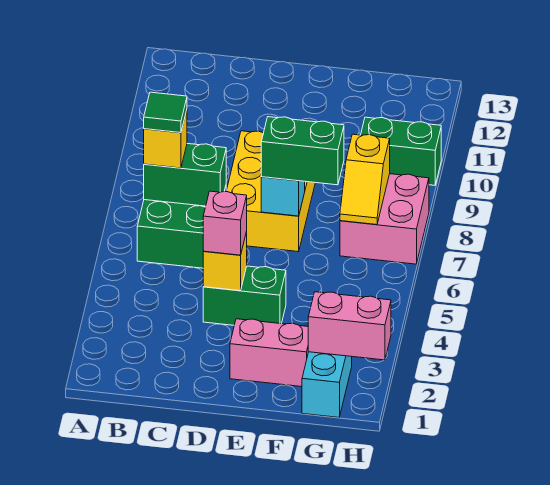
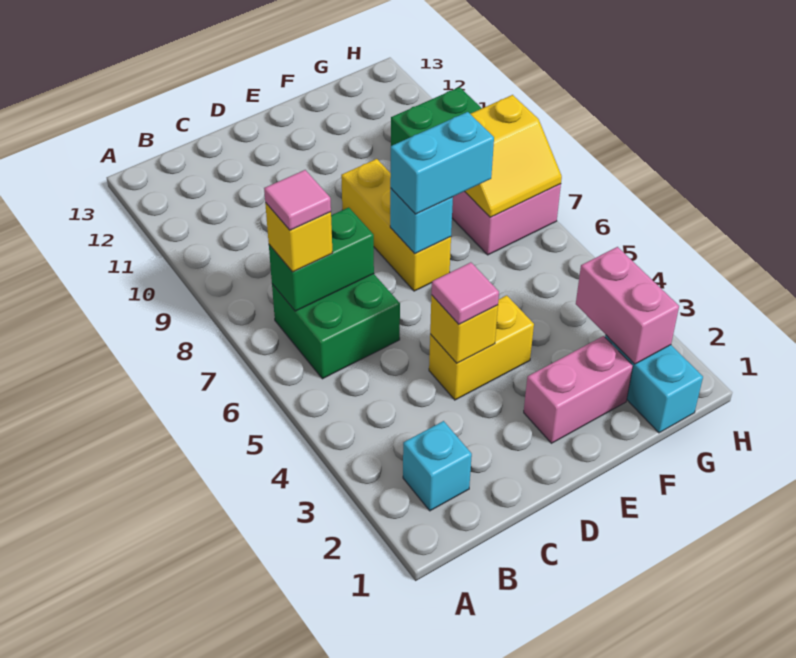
none -> cyan 1x1 brick [403,421,472,511]
green 1x1 tile [144,92,187,133] -> pink 1x1 tile [264,170,331,230]
green 1x2 brick [203,266,286,325] -> yellow 1x2 brick [429,295,534,400]
pink 1x1 brick [203,191,247,255] -> pink 1x1 tile [431,262,499,324]
yellow 2x3 brick [226,131,315,252] -> yellow 1x3 brick [341,159,451,291]
green 1x2 brick [261,117,344,185] -> cyan 1x2 brick [390,112,494,214]
pink 1x2 brick [308,292,391,360] -> pink 1x2 brick turned to [576,247,679,364]
yellow 1x2 slope [340,134,390,225] -> yellow 2x2 slope [465,95,562,217]

